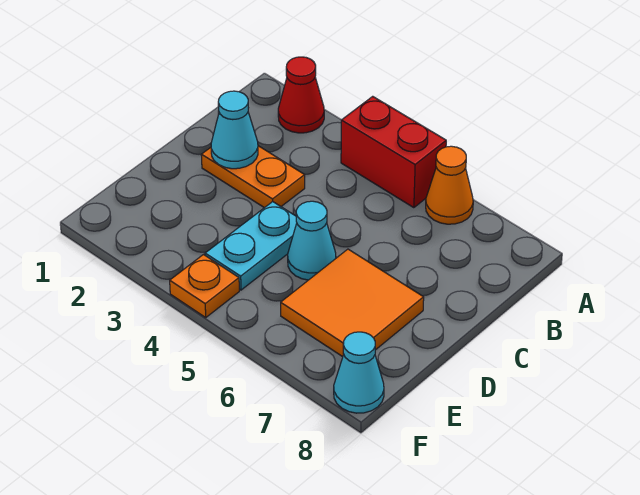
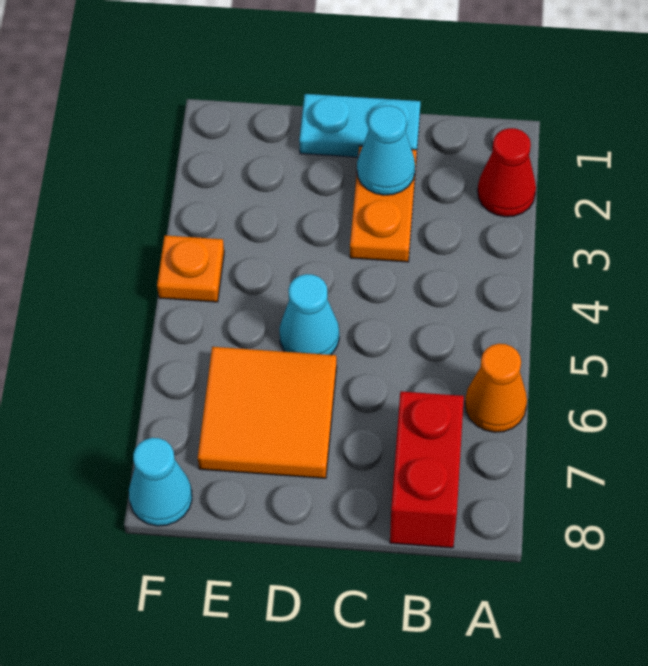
red 1x2 brick [341,96,446,208] -> red 1x2 brick moved to [390,391,464,548]
cyan 1x2 plate [205,202,297,290] -> cyan 1x2 plate moved to [299,94,420,158]

